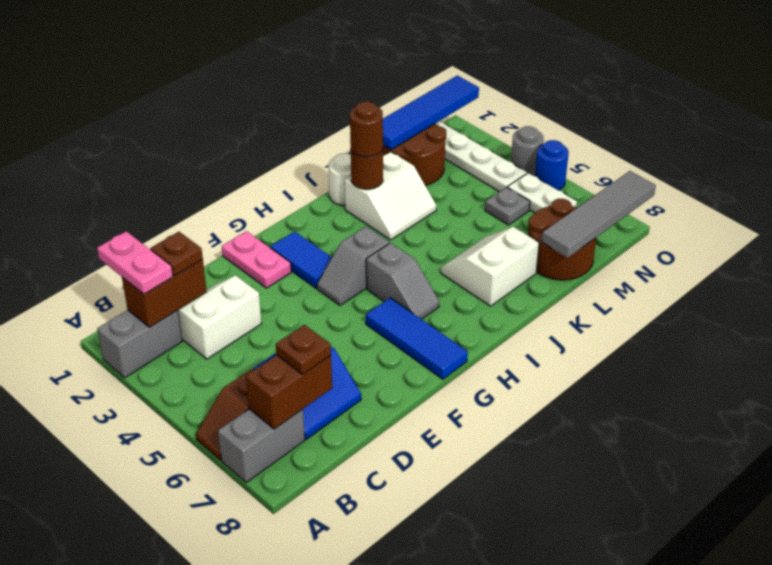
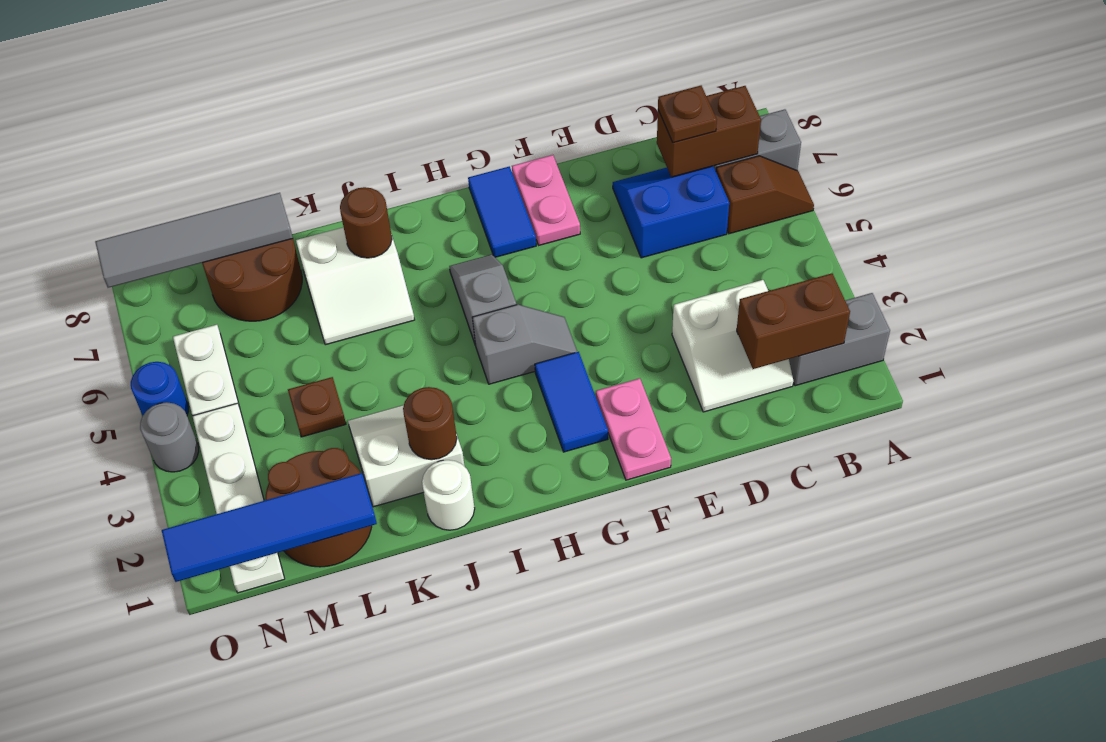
pink 1x2 plate [97,231,173,294] -> pink 1x2 plate moved to [512,155,580,245]
brown 1x1 plate [151,232,203,276] -> brown 1x1 plate moved to [288,377,346,437]
blue 1x3 tile [366,298,468,379] -> blue 1x2 tile [468,166,536,257]
brown 1x1 round brick [350,102,383,157] -> brown 1x1 round brick moved to [340,187,392,258]
grey 1x1 plate [485,187,530,225] -> none

